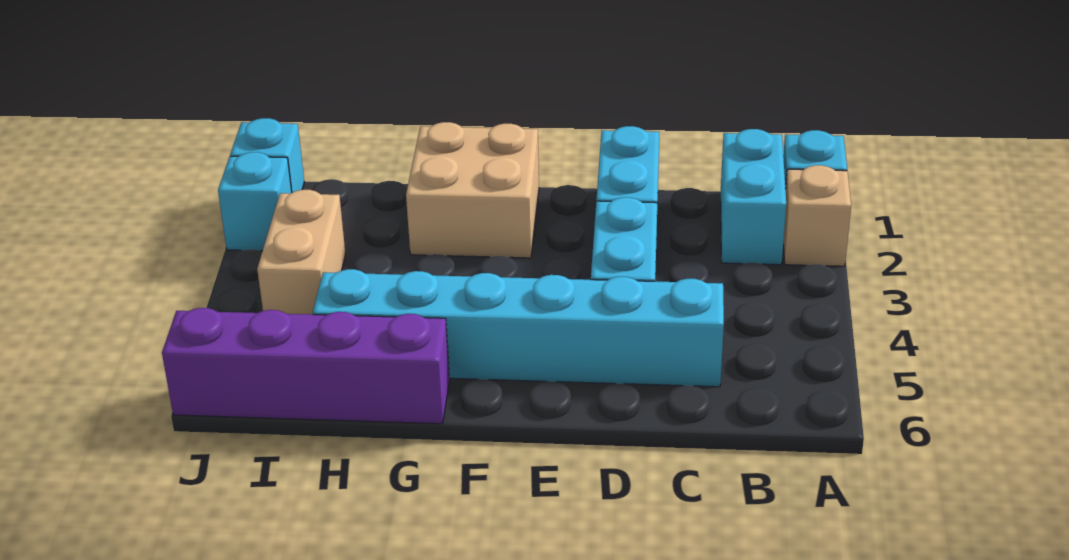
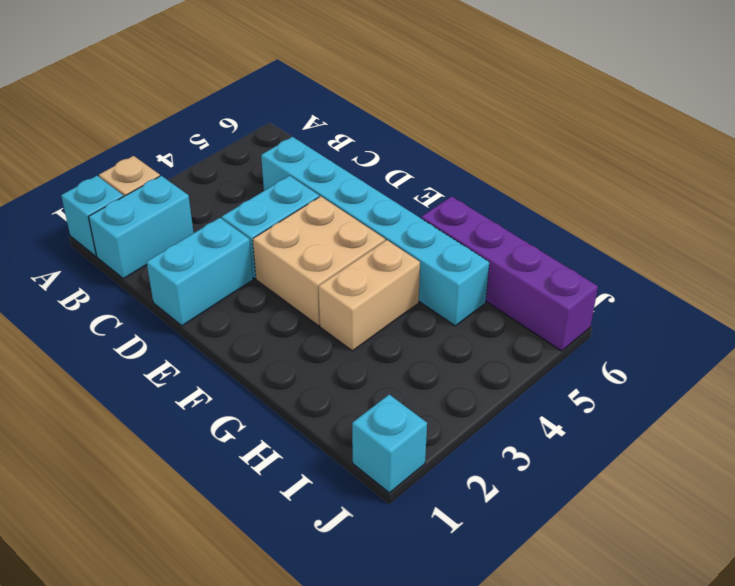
tan 2x2 brick [406,122,539,258] -> tan 2x2 brick moved to [253,196,385,326]
tan 1x2 brick [257,190,345,315] -> tan 1x2 brick moved to [319,240,420,351]
cyan 1x1 brick [218,152,292,251] -> none

